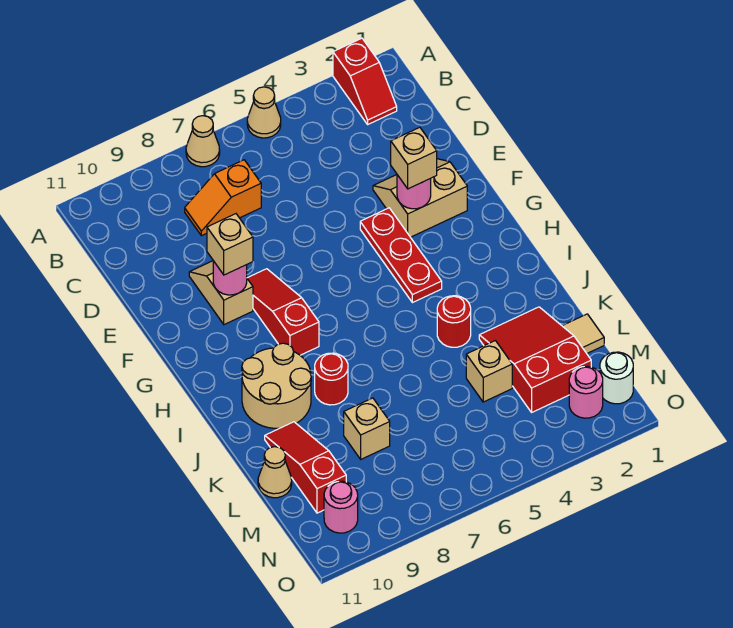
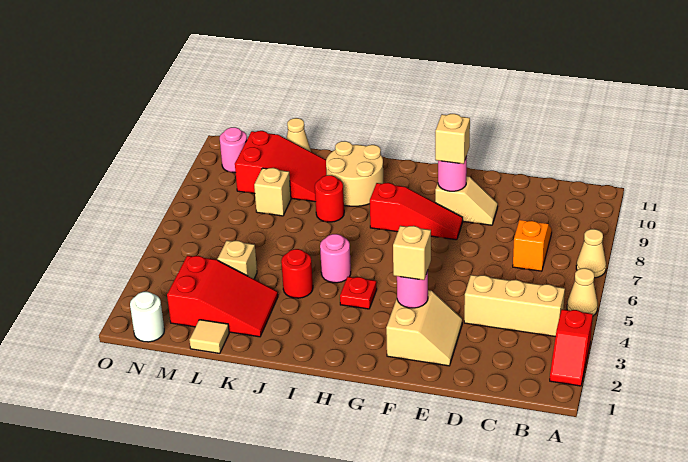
red 1x2 slope [333,38,397,124] -> red 1x2 slope turned to [550,309,593,386]
none -> tan 1x3 brick [464,275,565,337]
red 1x3 plate [360,208,442,303] -> red 1x1 plate [340,277,377,309]
red 1x3 slope [265,422,346,513] -> red 2x3 slope [235,131,326,202]
pink 1x1 round brick [569,366,603,418] -> pink 1x1 round brick moved to [320,234,351,283]

